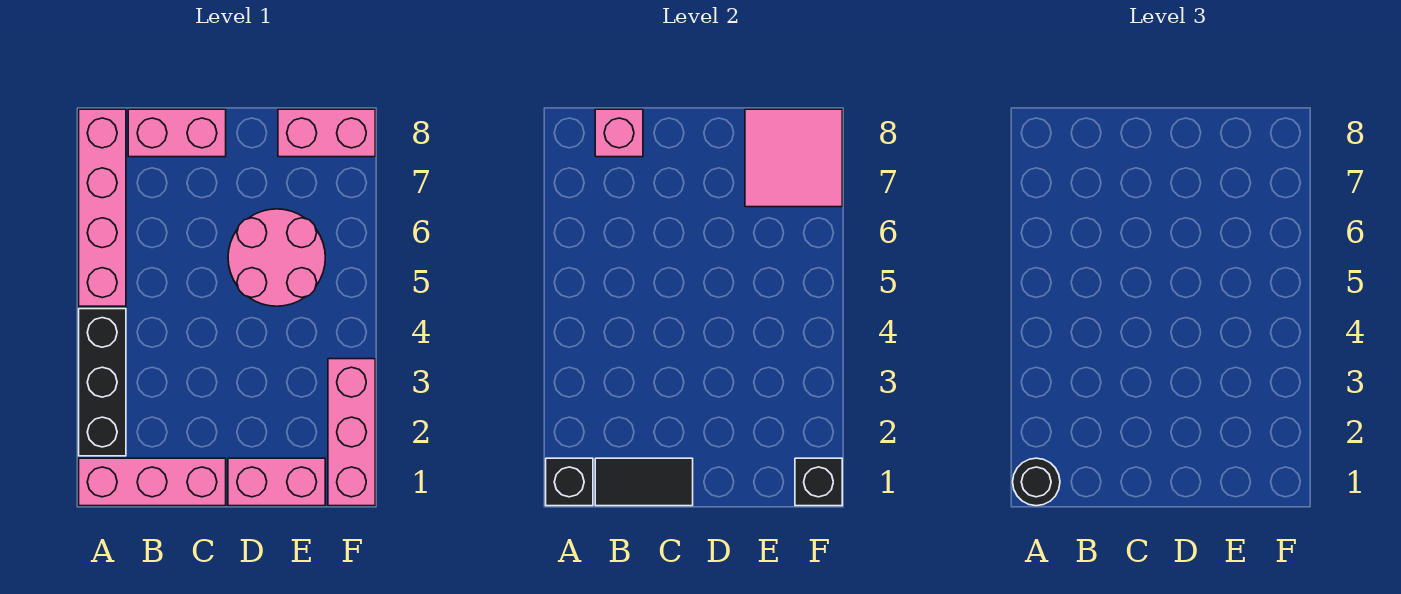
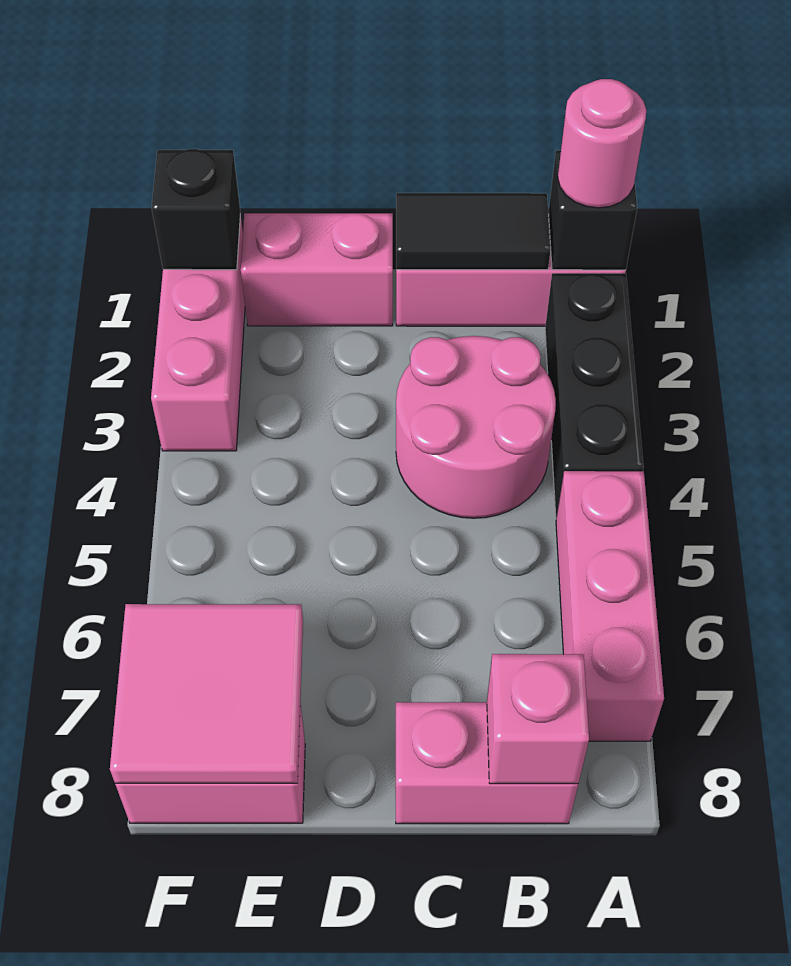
black 1x1 round brick [1013,458,1060,506] -> pink 1x1 round brick [558,79,646,208]
pink 1x4 brick [79,109,126,306] -> pink 1x3 brick [556,471,664,741]
pink 2x2 round brick [228,209,325,306] -> pink 2x2 round brick moved to [396,336,556,518]

